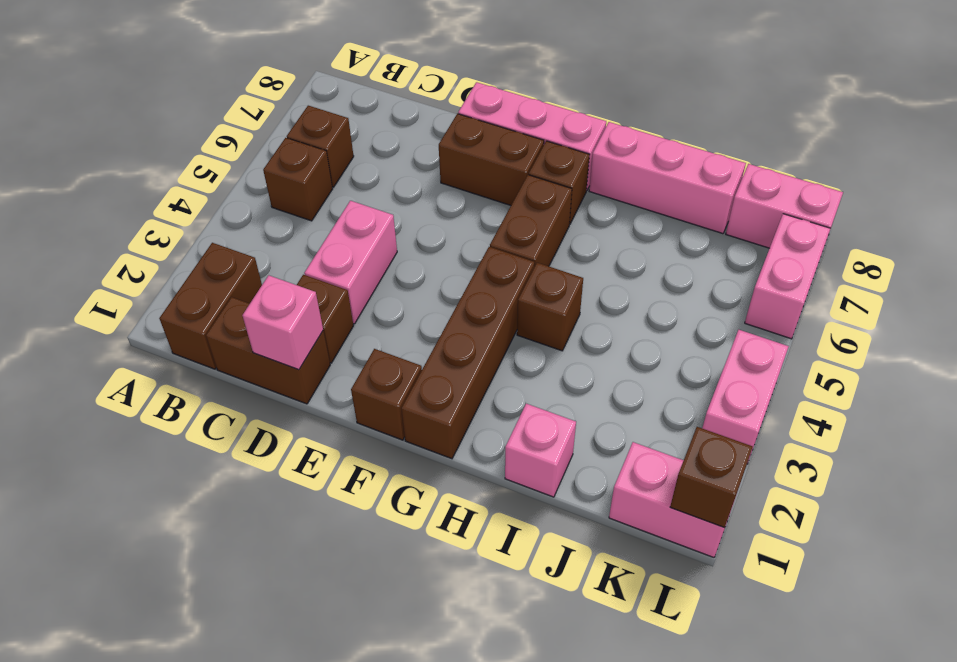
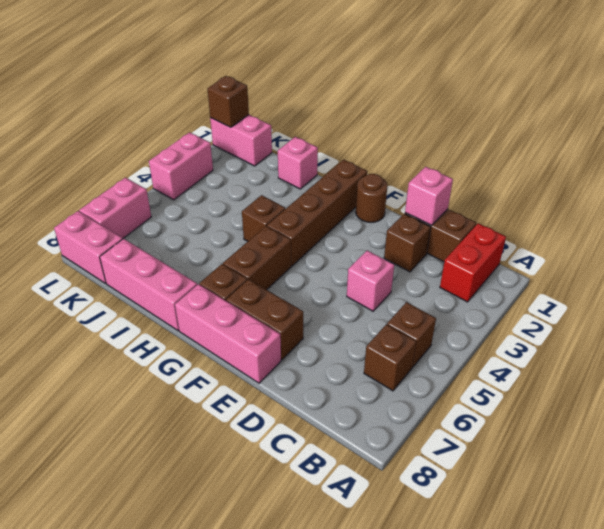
brown 1x2 brick [159,243,262,369] -> red 1x2 brick [440,223,506,302]
pink 1x2 brick [304,201,397,324] -> pink 1x1 brick [347,251,394,311]
brown 1x1 brick [351,349,422,440] -> brown 1x1 round brick [356,174,387,223]

